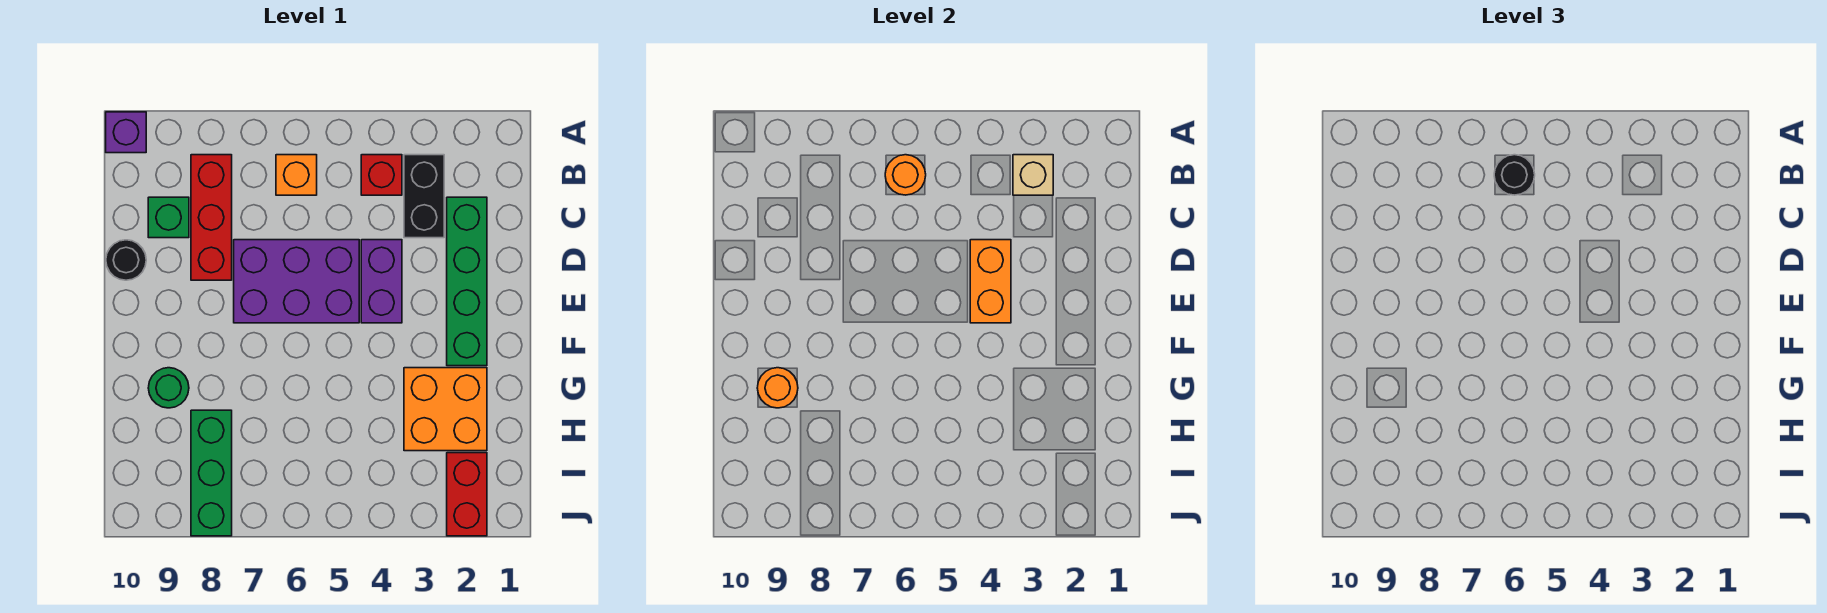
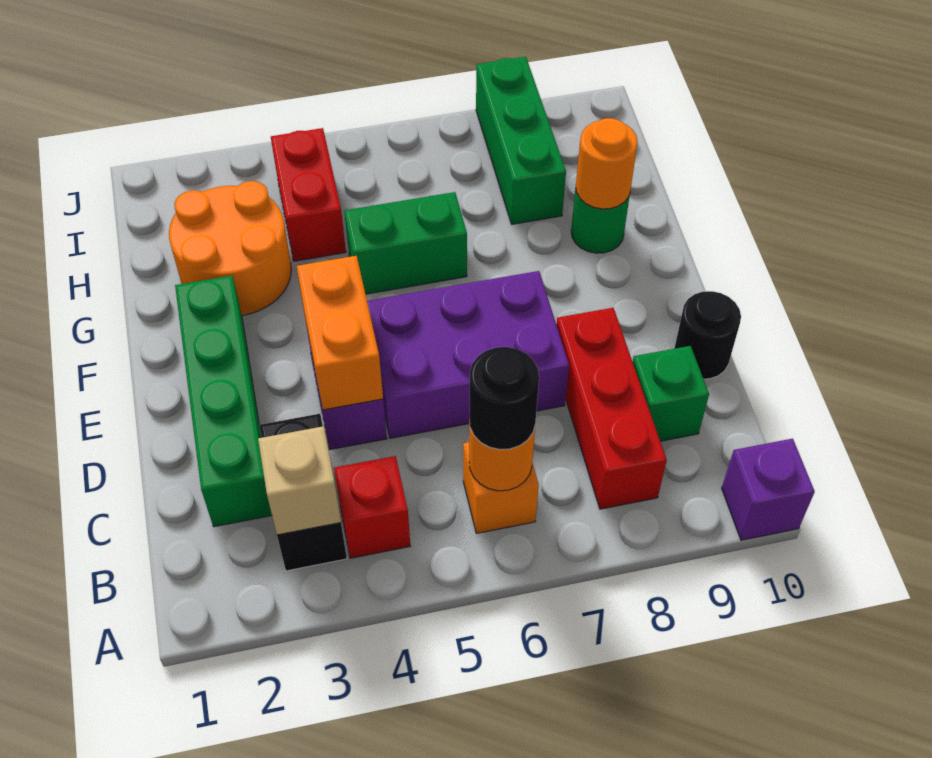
orange 2x2 brick [404,368,487,451] -> orange 2x2 round brick [169,181,291,316]
none -> green 1x2 brick [344,192,467,294]
red 1x2 brick [447,453,487,536] -> red 1x2 brick moved to [271,128,346,261]

